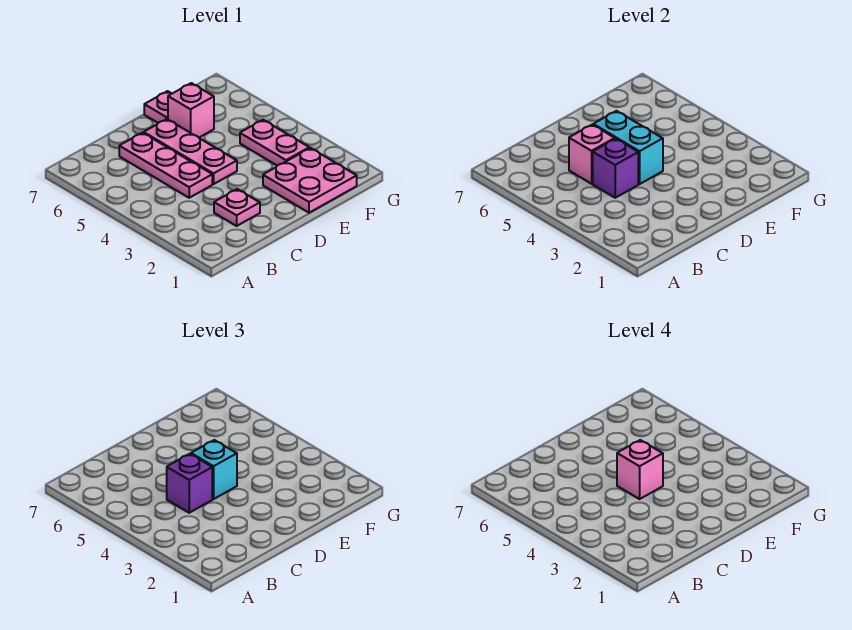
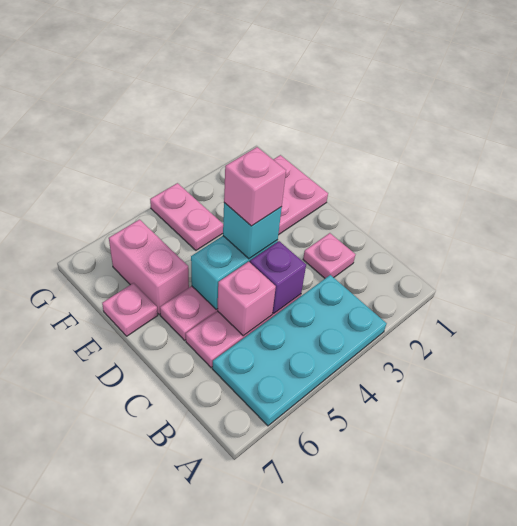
none -> cyan 2x4 plate [212,275,387,426]
purple 1x1 brick [167,454,212,513] -> none
pink 1x1 brick [168,83,214,137] -> pink 1x2 brick [109,220,189,314]
pink 1x2 plate [240,120,309,166] -> pink 1x2 plate turned to [150,183,223,250]

